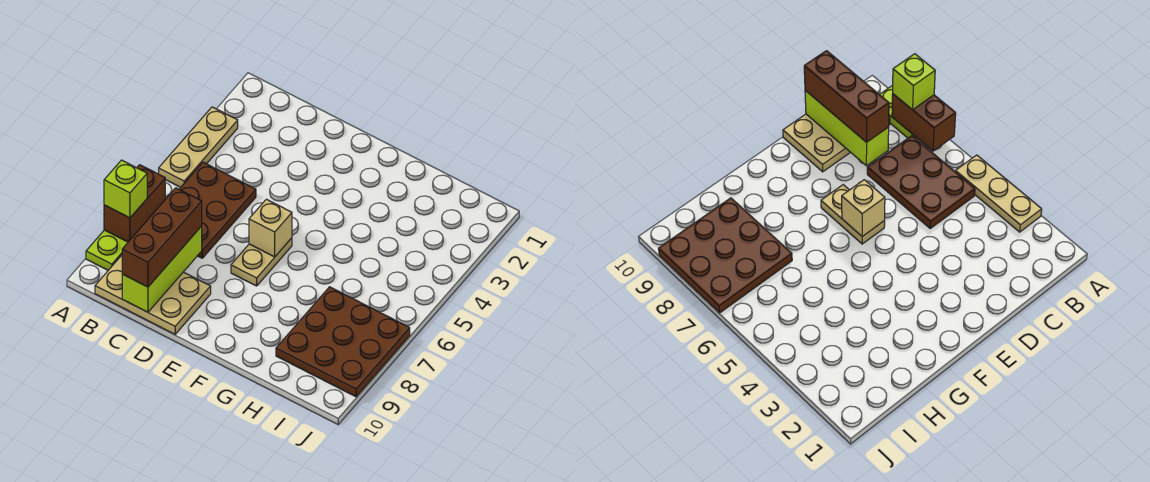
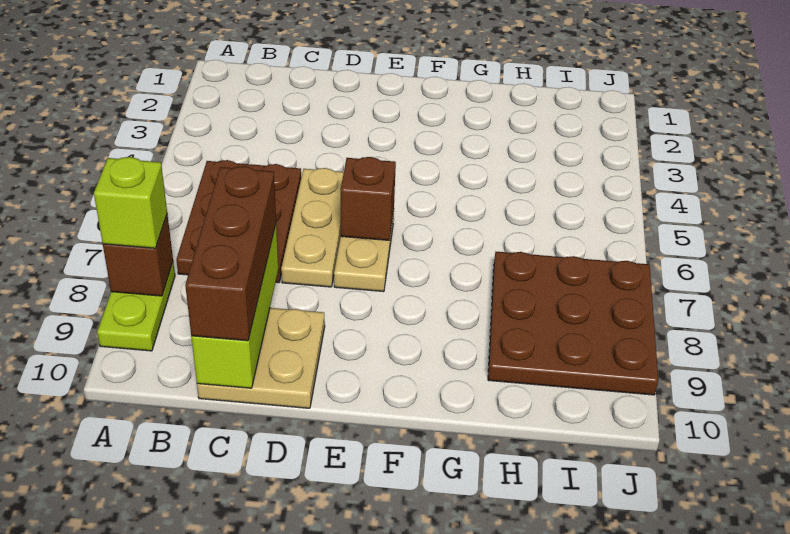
tan 1x3 plate [159,107,238,187] -> tan 1x3 plate moved to [281,168,344,287]
brown 1x2 brick [104,165,165,242] -> brown 1x1 brick [103,214,173,296]
tan 2x3 plate [95,255,211,334] -> tan 2x2 plate [197,308,325,408]
tan 1x1 brick [249,199,292,257] -> brown 1x1 brick [341,157,396,240]

